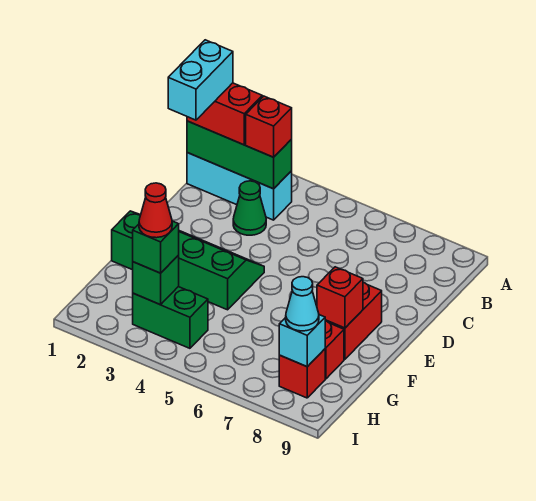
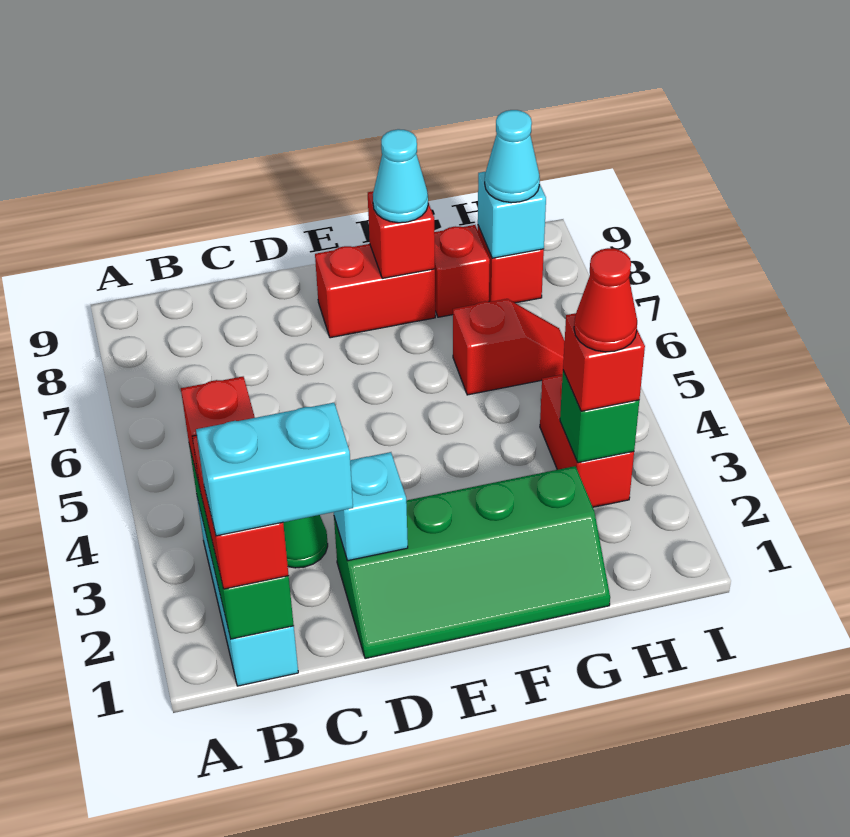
none -> cyan 1x1 brick [334,452,408,561]
green 2x4 slope [112,211,264,310] -> green 2x4 slope turned to [334,466,610,659]
none -> cyan 1x1 cone [373,129,428,223]
none -> red 1x2 slope [453,299,565,395]
green 1x2 brick [133,287,208,348] -> red 1x2 brick [540,375,634,507]
green 1x1 brick [133,221,179,273] -> red 1x1 brick [563,313,645,411]

